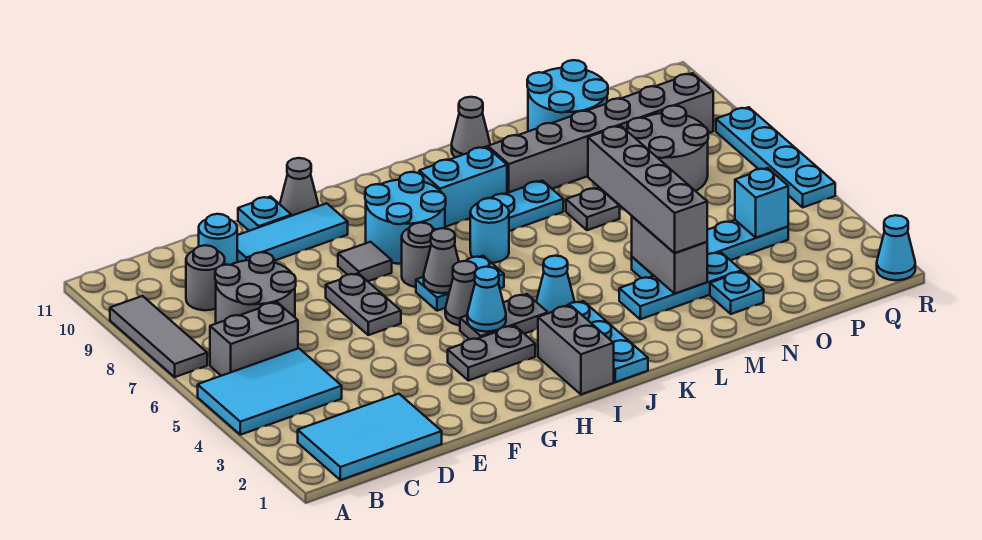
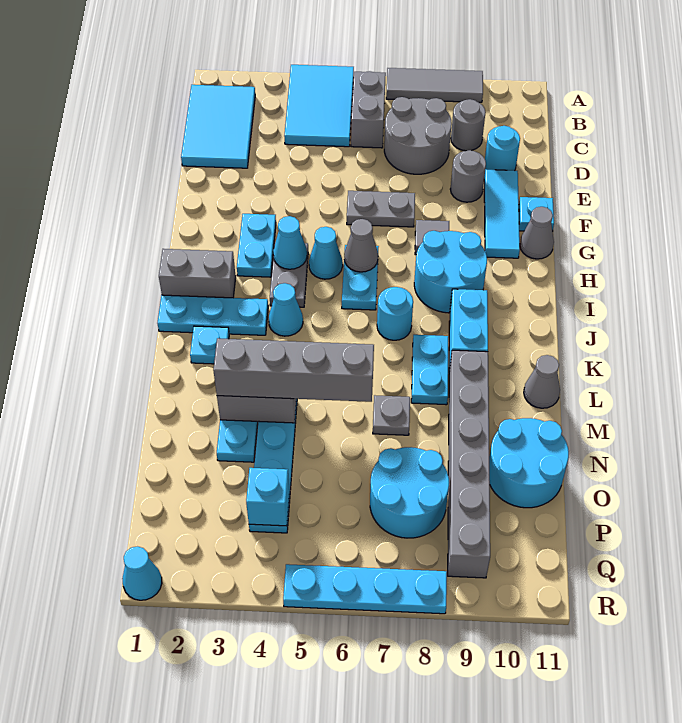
grey 1x2 plate [448,326,535,381] -> cyan 1x2 plate [237,214,276,277]
grey 1x1 cone [445,261,477,325] -> cyan 1x1 cone [309,227,343,279]
grey 1x1 round brick [402,223,435,287] -> grey 1x1 round brick moved to [450,150,486,202]
cyan 1x1 plate [710,271,764,314] -> cyan 1x1 plate moved to [190,326,229,364]
grey 2x2 round brick [627,106,708,191] -> cyan 2x2 round brick [370,447,449,538]

